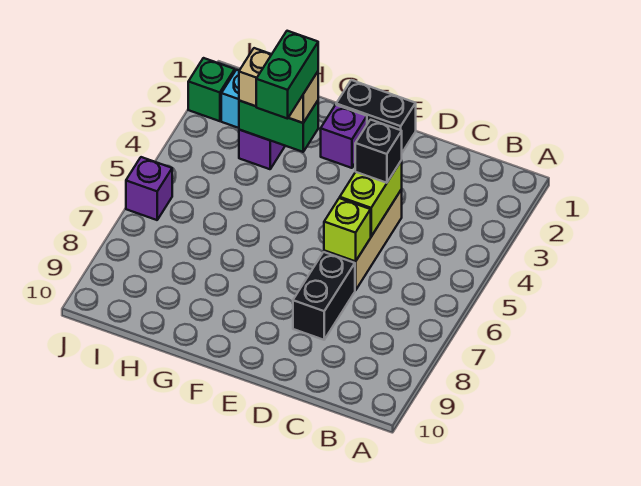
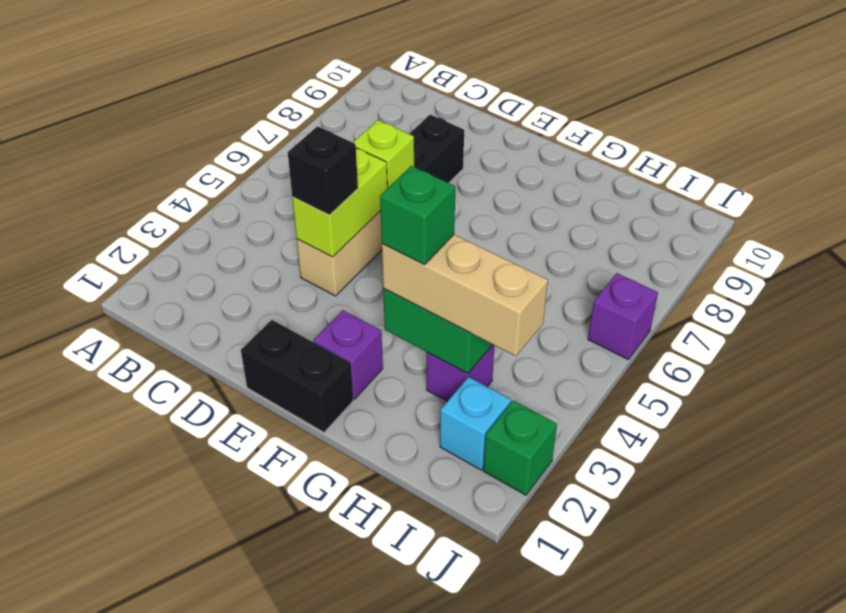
tan 1x2 brick [239,48,318,123] -> tan 1x3 brick [382,235,548,356]
green 1x2 brick [256,31,318,119] -> green 1x1 brick [380,166,455,265]

